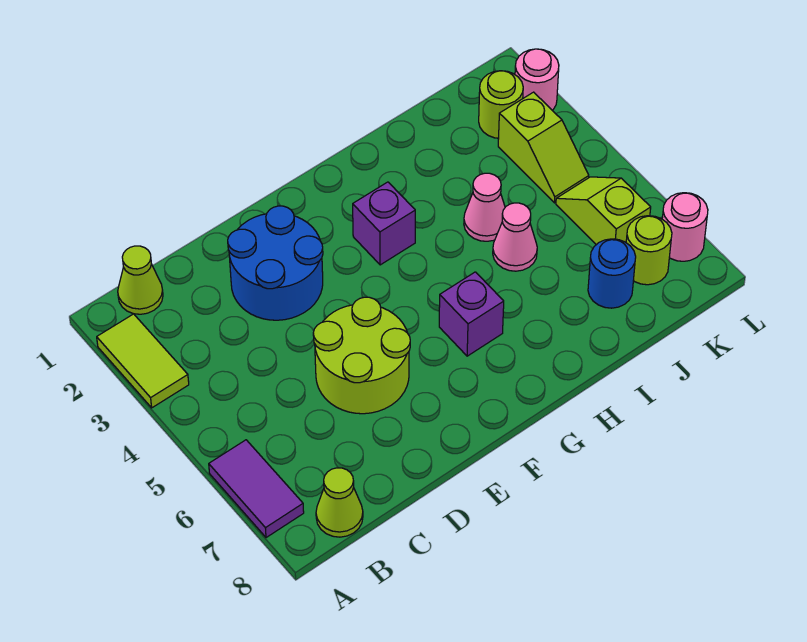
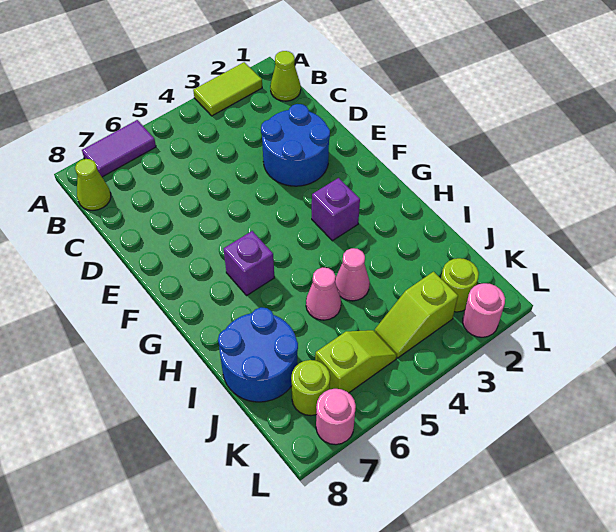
lime 2x2 round brick [313,297,410,414] -> none
blue 1x1 round brick [588,239,636,308] -> blue 2x2 round brick [218,307,298,402]

